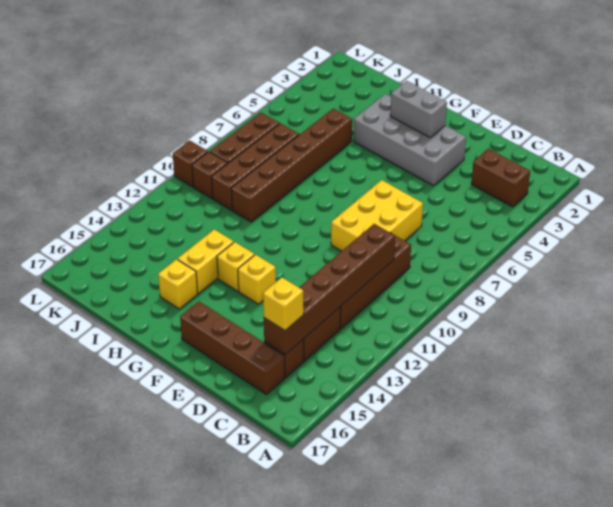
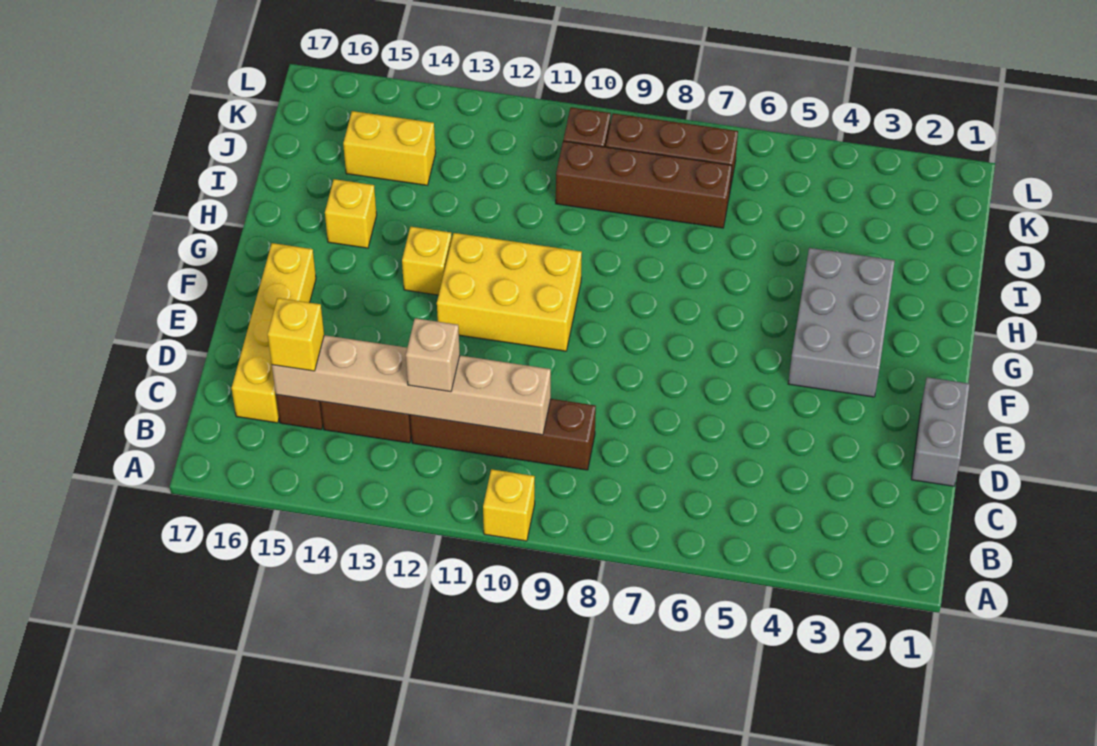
brown 1x2 brick [471,149,530,207] -> none
brown 1x6 brick [264,224,395,355] -> tan 1x6 brick [272,335,551,435]
none -> tan 1x1 brick [406,318,460,392]
brown 1x4 brick [180,301,285,394] -> yellow 1x4 brick [232,243,316,423]
yellow 2x3 brick [331,180,423,251] -> yellow 2x3 brick moved to [437,233,582,351]
grey 2x4 brick [354,94,466,186] -> grey 2x3 brick [788,248,895,397]
grey 1x2 brick [390,81,447,137] -> grey 1x2 brick moved to [911,377,970,486]
yellow 1x1 brick [238,255,276,304] -> yellow 1x1 brick moved to [483,469,535,541]
yellow 1x2 brick [177,229,234,294] -> yellow 1x2 brick moved to [343,111,436,185]
brown 1x6 brick [231,109,352,222] -> none
brown 1x1 brick [173,140,208,187] -> none

